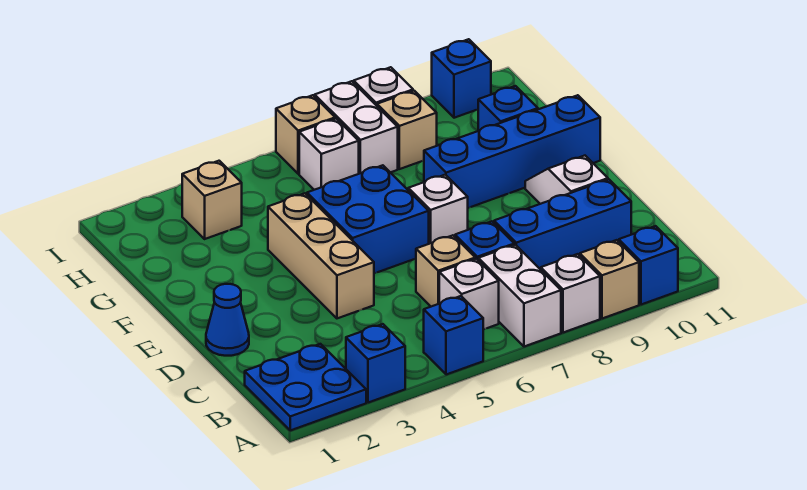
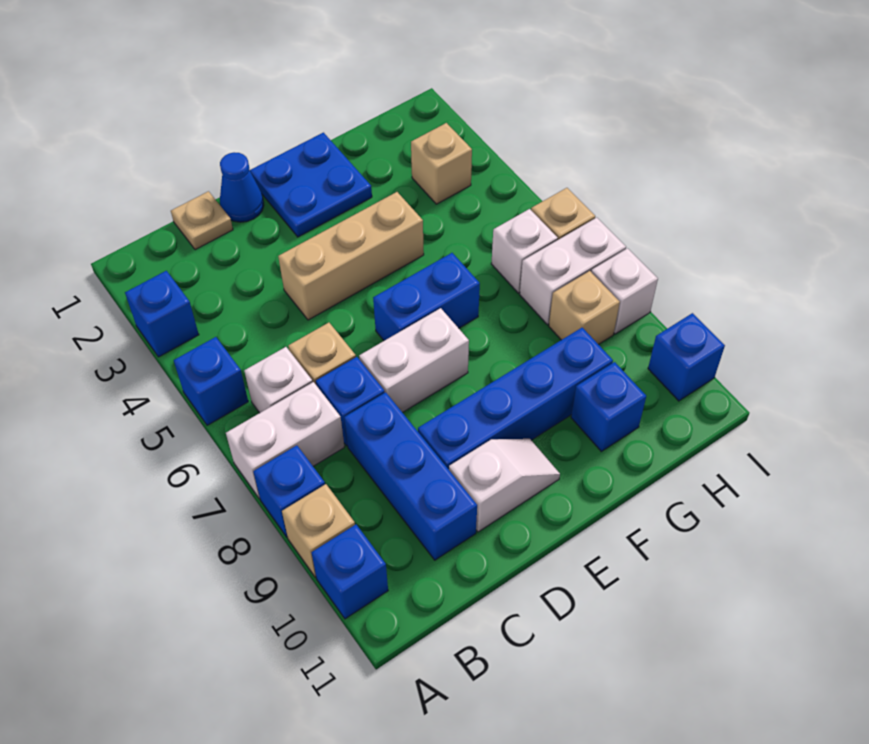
blue 2x2 plate [245,344,366,430] -> blue 2x2 plate moved to [250,133,372,237]
white 1x1 brick [541,254,600,333] -> blue 1x1 brick [253,445,325,537]
none -> tan 1x1 plate [171,191,233,250]
blue 2x2 brick [307,165,429,273] -> blue 1x2 brick [373,253,480,341]
white 1x1 brick [408,175,468,244] -> white 1x2 brick [359,308,469,412]
blue 1x4 brick [424,95,600,208] -> blue 1x4 brick turned to [418,328,613,469]

